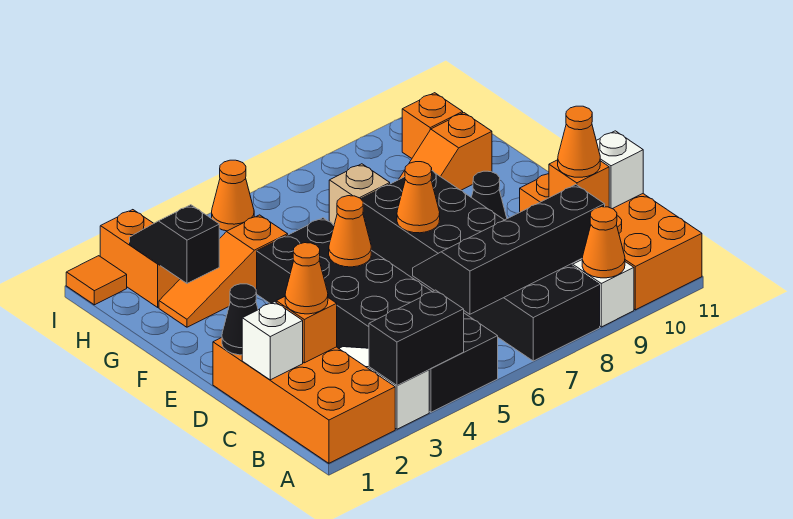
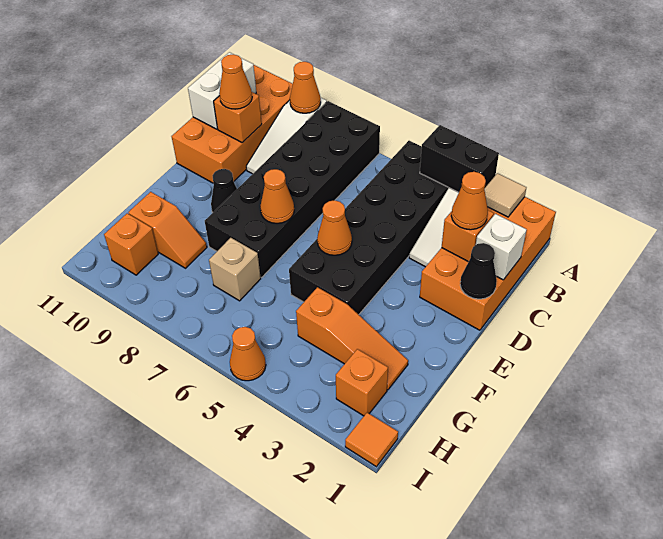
none -> tan 1x1 tile [484,173,526,217]
black 2x4 slope [413,185,605,314] -> none
white 1x1 brick [596,131,643,209] -> white 1x2 brick [188,52,256,129]
black 1x2 slope [130,205,219,283] -> none
orange 1x2 brick [100,210,180,307] -> orange 1x1 brick [336,349,388,416]

